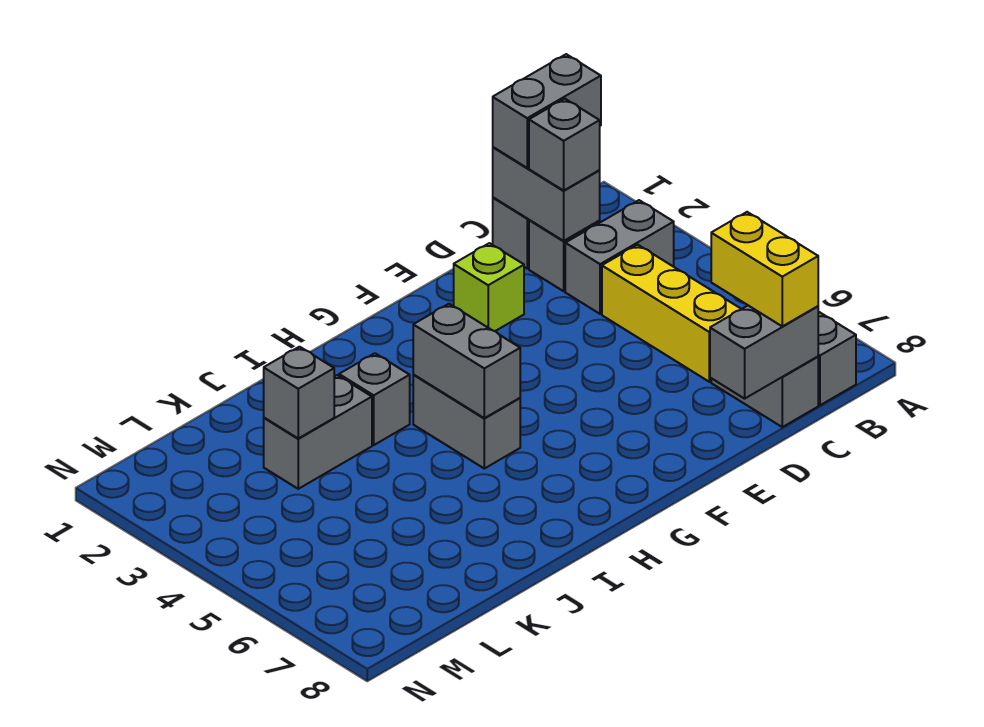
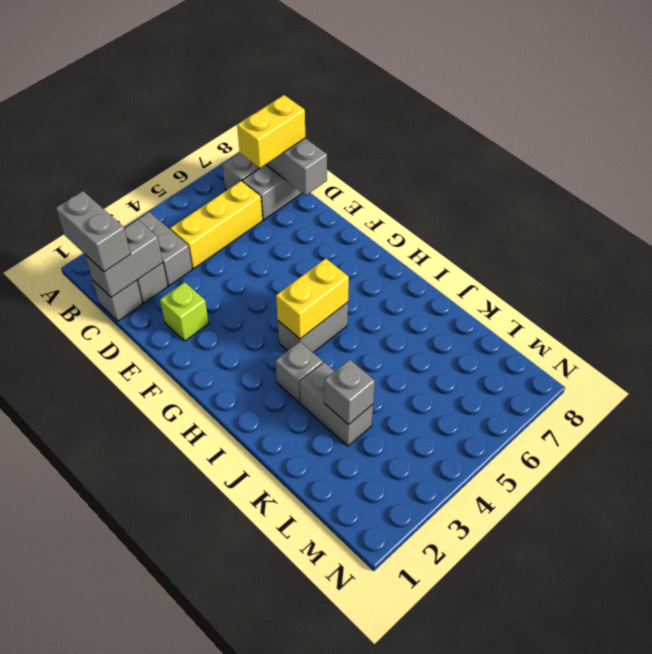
grey 1x1 brick [529,99,600,190] -> none
grey 1x2 brick [413,304,520,418] -> yellow 1x2 brick [276,258,349,339]

